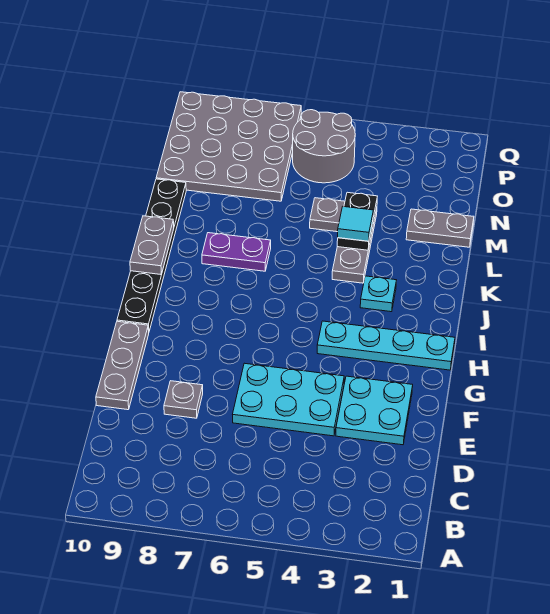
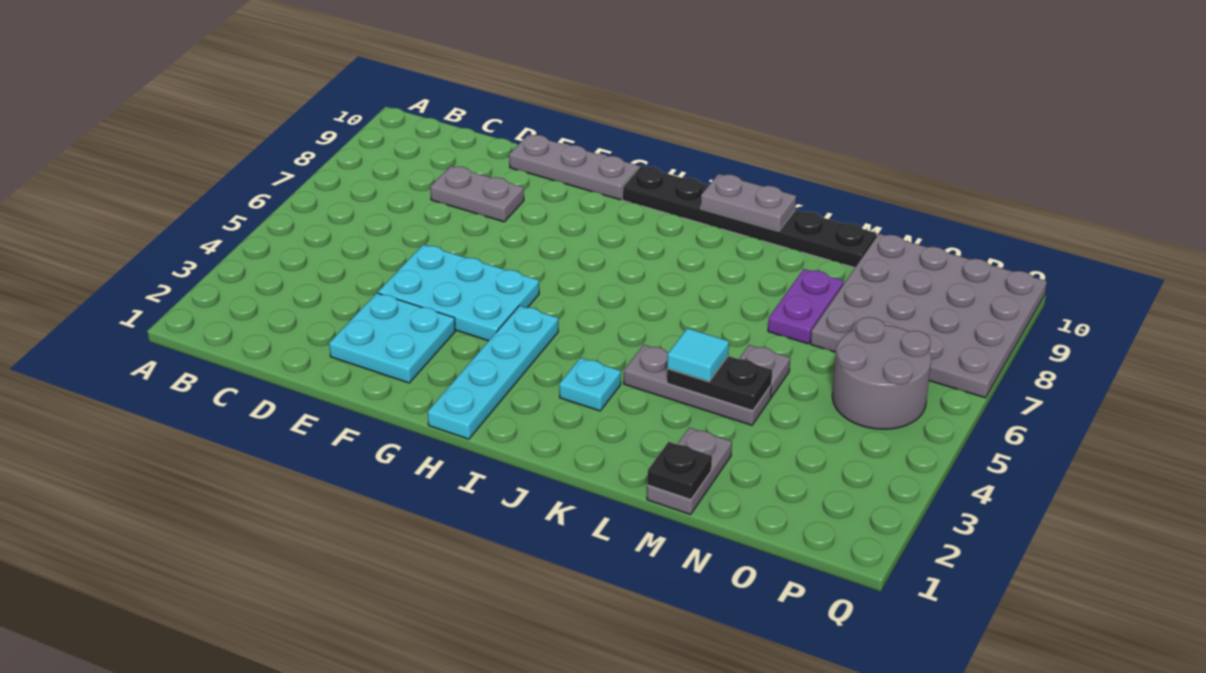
cyan 2x3 plate [233,363,344,436] -> cyan 2x3 plate turned to [378,245,539,341]
grey 1x1 plate [164,381,203,418] -> grey 1x2 plate [430,166,524,222]
purple 1x2 plate [202,233,271,271] -> purple 1x2 plate moved to [768,269,844,344]
none -> black 1x1 plate [647,442,712,500]

